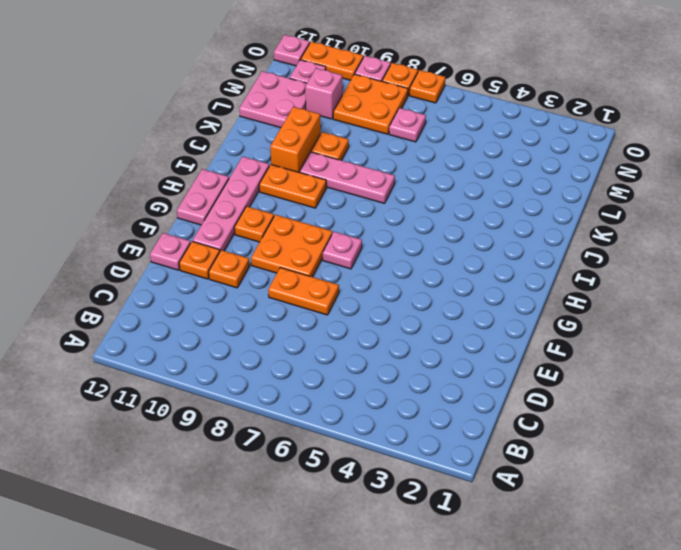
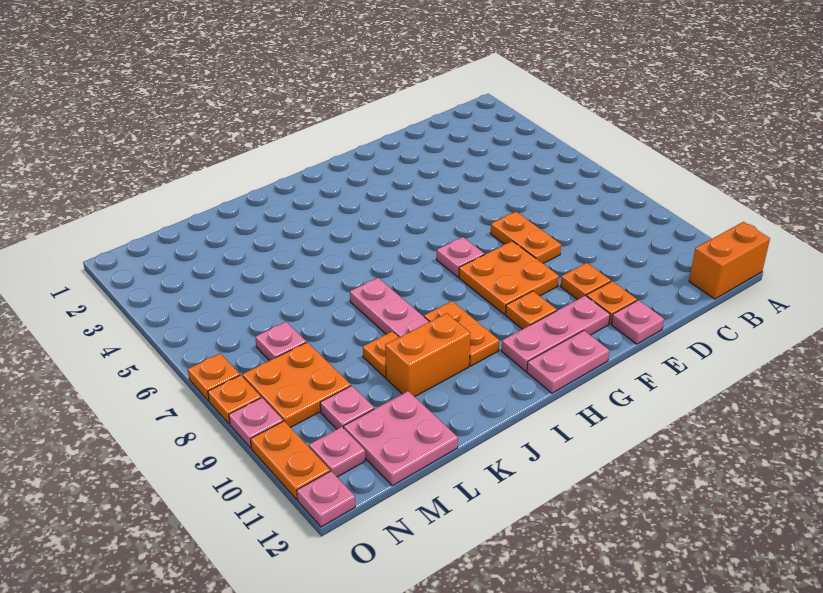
none -> orange 1x2 brick [689,222,770,299]
pink 1x4 plate [192,156,269,251] -> pink 1x3 plate [501,295,610,371]
pink 1x1 brick [305,68,342,119] -> pink 1x1 plate [320,386,374,429]

